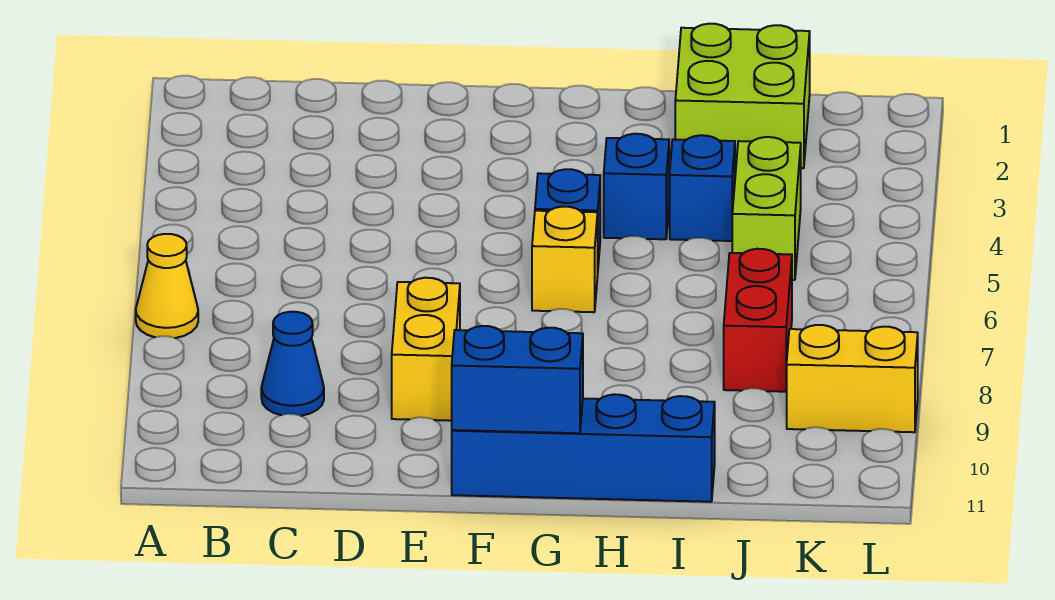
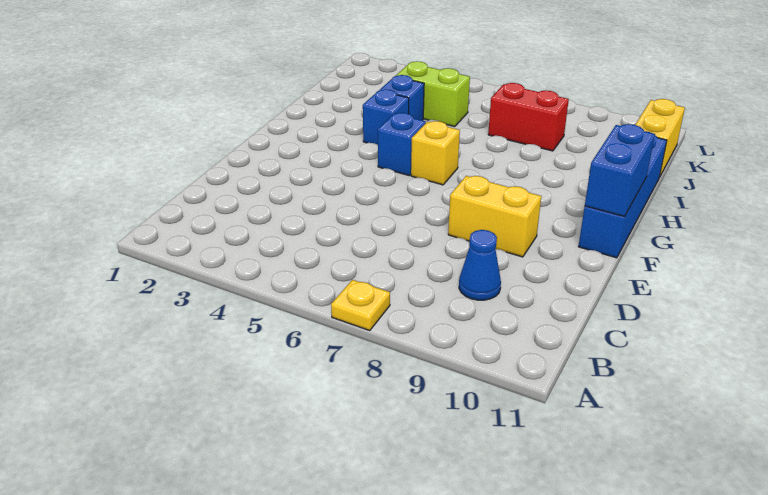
yellow 1x1 cone [136,234,198,338] -> yellow 1x1 plate [331,280,390,331]
lime 2x2 brick [675,24,810,168] -> none
yellow 1x2 brick [786,325,918,432] -> yellow 1x2 brick moved to [635,99,685,176]

